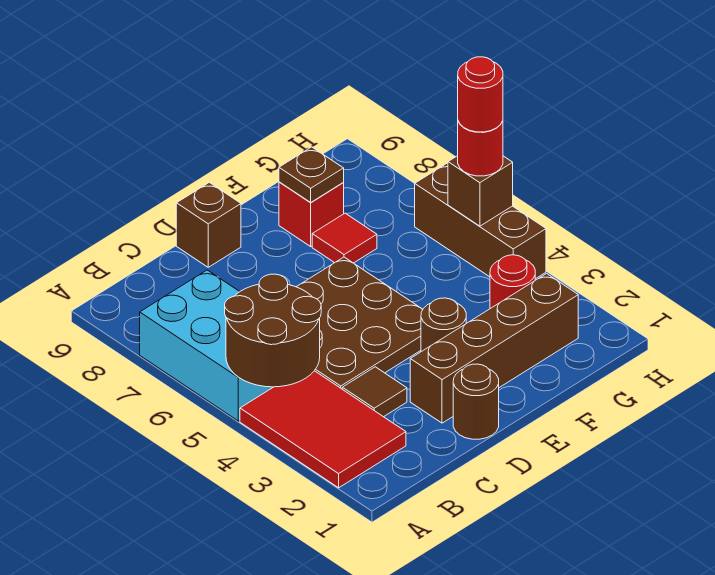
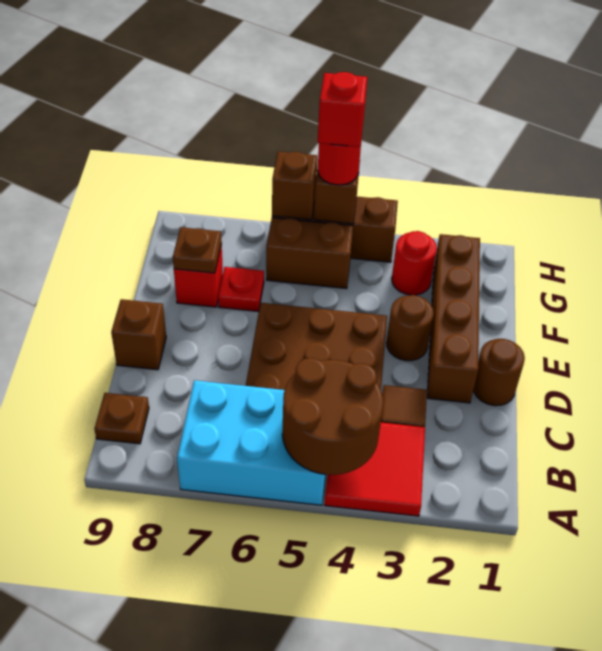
red 2x3 tile [240,371,406,488] -> red 2x2 tile [324,423,425,516]
none -> brown 1x1 plate [94,393,149,444]
red 1x1 tile [312,213,377,263] -> red 1x1 plate [218,267,264,312]
none -> brown 1x2 brick [266,218,353,289]
red 1x1 round brick [458,57,503,132] -> red 1x1 brick [318,72,367,147]
none -> brown 1x1 brick [272,152,318,220]

